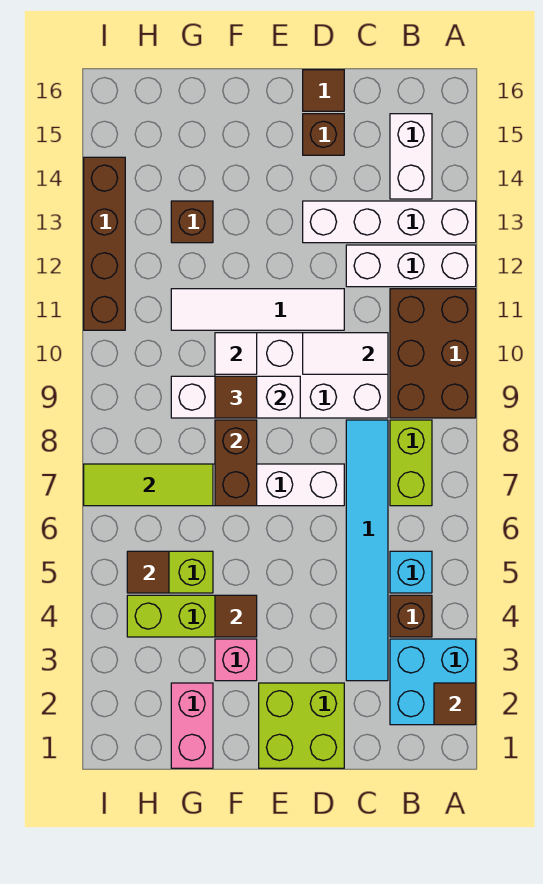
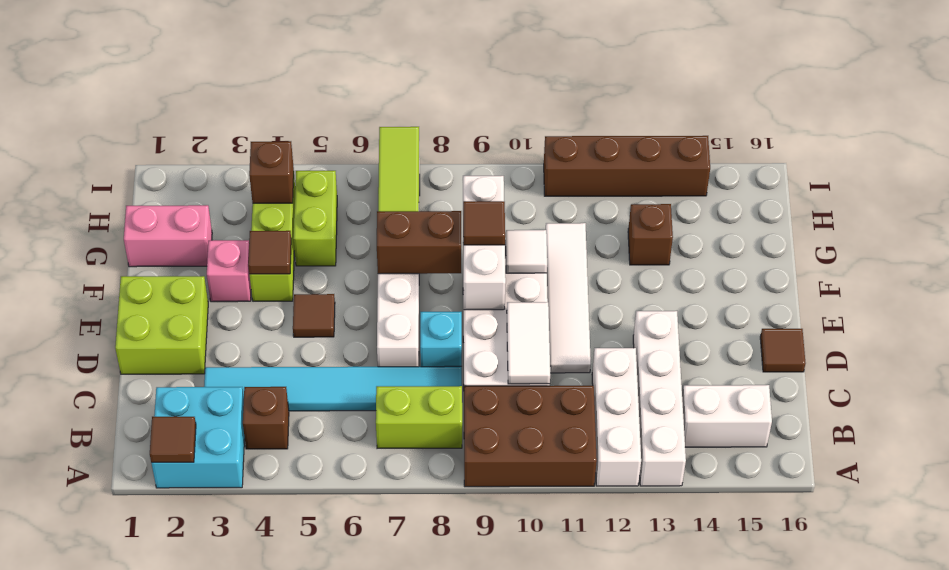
cyan 1x1 brick [390,551,432,593] -> cyan 1x1 brick moved to [420,312,462,367]
brown 1x1 brick [303,114,344,155] -> brown 1x1 brick moved to [249,141,294,203]
brown 1x1 tile [127,551,169,593] -> brown 1x1 tile moved to [293,294,335,337]

